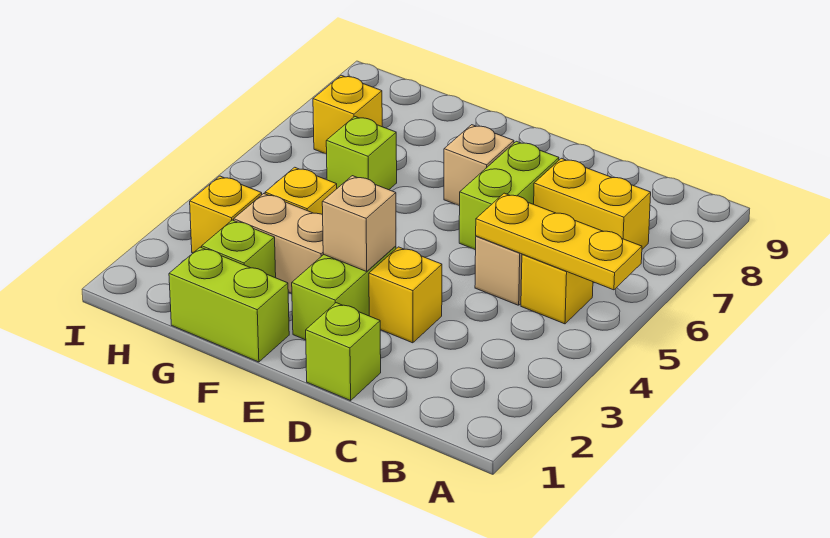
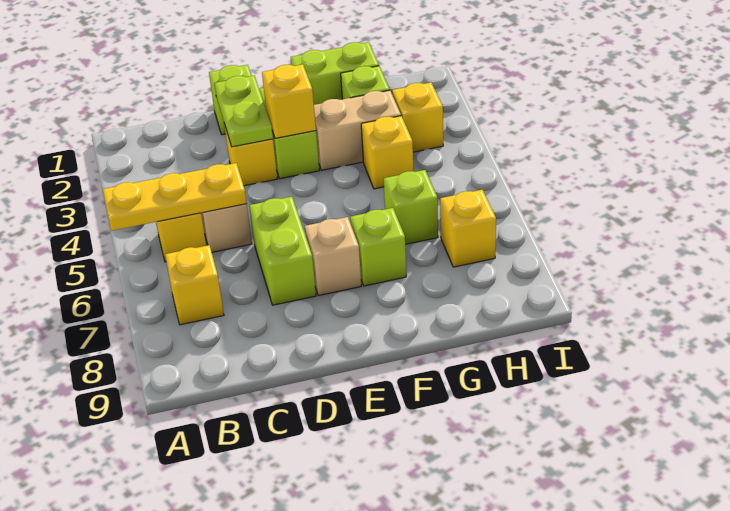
yellow 1x2 brick [534,158,651,249] -> yellow 1x1 brick [165,245,224,325]
none -> lime 1x2 plate [214,76,273,147]
tan 1x1 brick [322,176,396,271] -> yellow 1x1 brick [262,64,316,138]
none -> lime 1x1 brick [350,208,406,286]

